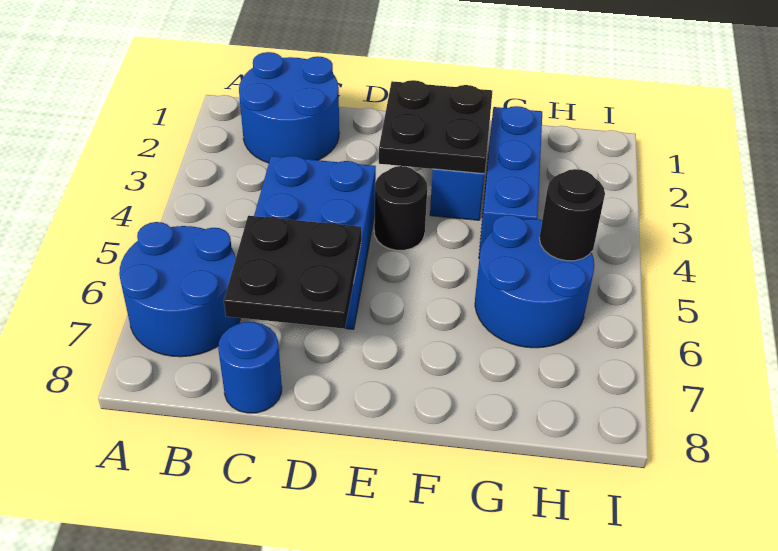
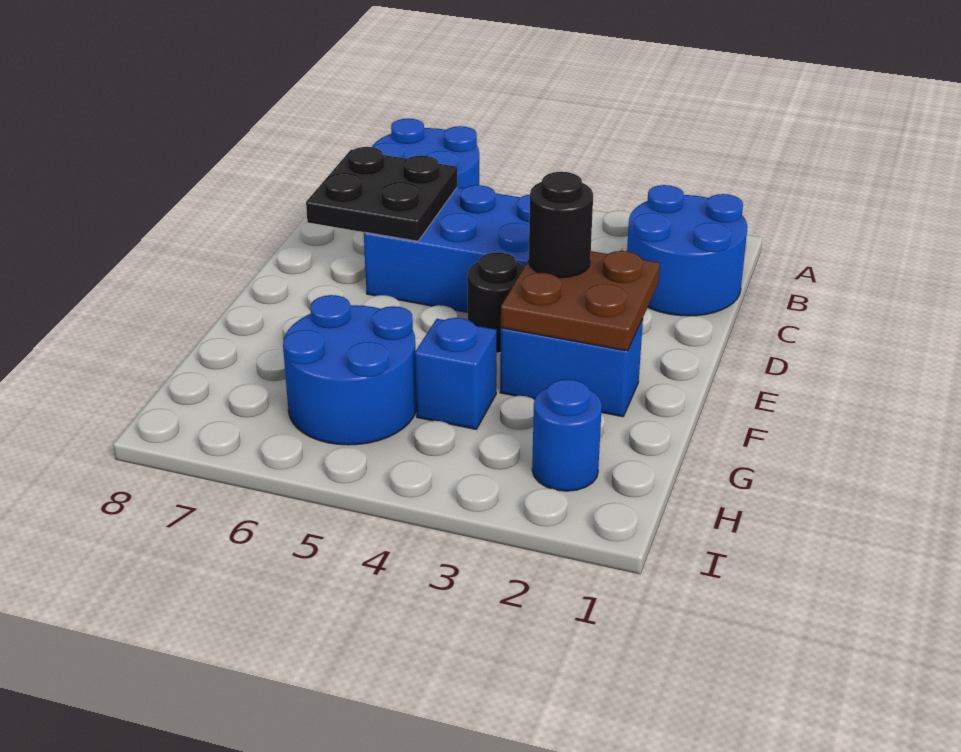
blue 1x1 round brick [218,322,282,413] -> blue 1x1 round brick moved to [532,379,602,491]
black 2x2 plate [379,80,492,174] -> brown 2x2 plate [501,251,660,351]
blue 1x3 brick [479,106,542,258] -> blue 1x1 brick [415,318,497,429]
black 1x1 round brick [539,169,605,261] -> black 1x1 round brick moved to [529,172,593,278]

